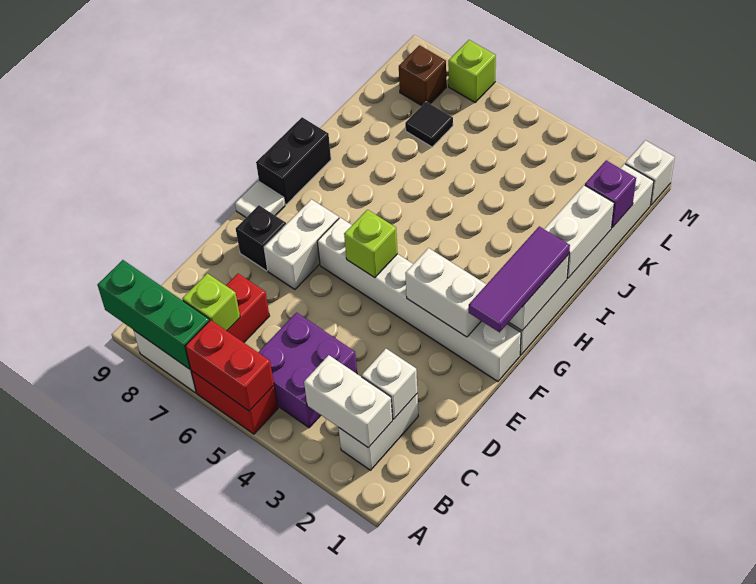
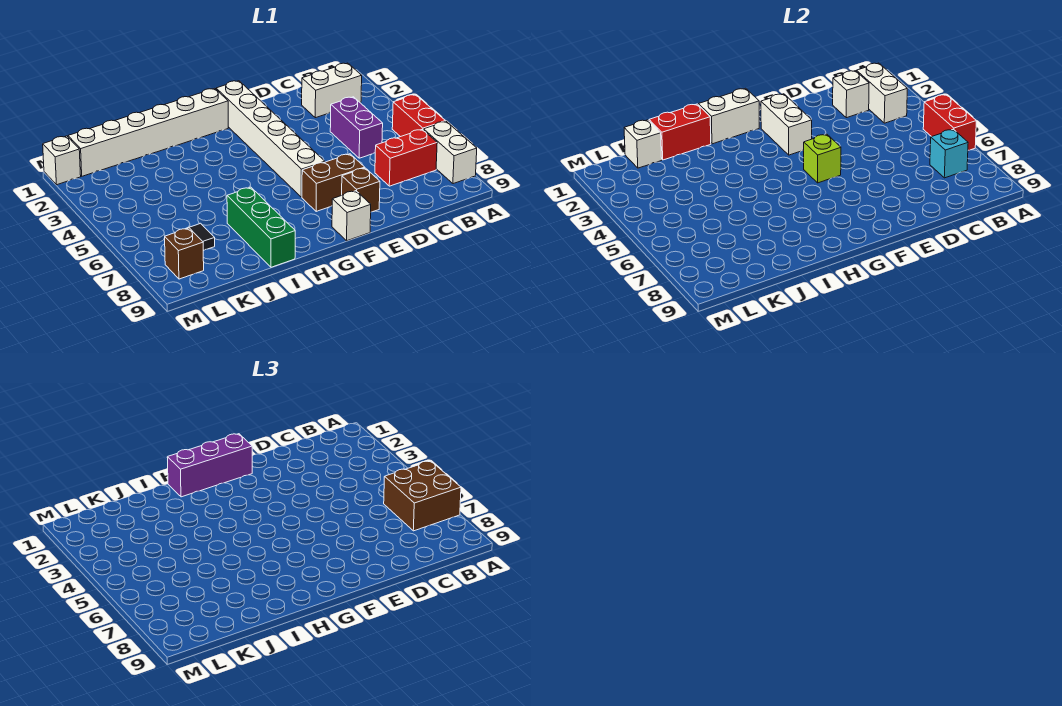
none -> brown 2x2 brick [384,461,461,531]
green 1x3 brick [97,260,209,369] -> green 1x3 brick moved to [227,187,295,267]
purple 2x2 brick [258,313,357,428] -> purple 1x2 brick [330,97,383,158]
lime 1x1 brick [182,273,240,331] -> cyan 1x1 brick [930,129,968,178]
white 1x2 brick [264,199,339,289] -> brown 1x2 brick [302,154,365,212]
black 1x1 brick [236,205,286,271] -> brown 1x1 brick [342,168,380,212]
purple 1x3 tile [469,226,570,332] -> purple 1x3 brick [167,434,252,497]
white 1x1 tile [235,181,285,217] -> white 1x1 brick [332,191,371,241]
black 1x2 brick [256,117,331,205] -> none
white 1x2 brick [544,185,614,278] -> red 1x2 brick [649,104,711,160]
purple 1x1 brick [585,161,636,228] -> white 1x1 brick [624,120,662,168]
lime 1x1 brick [448,40,496,102] -> none

